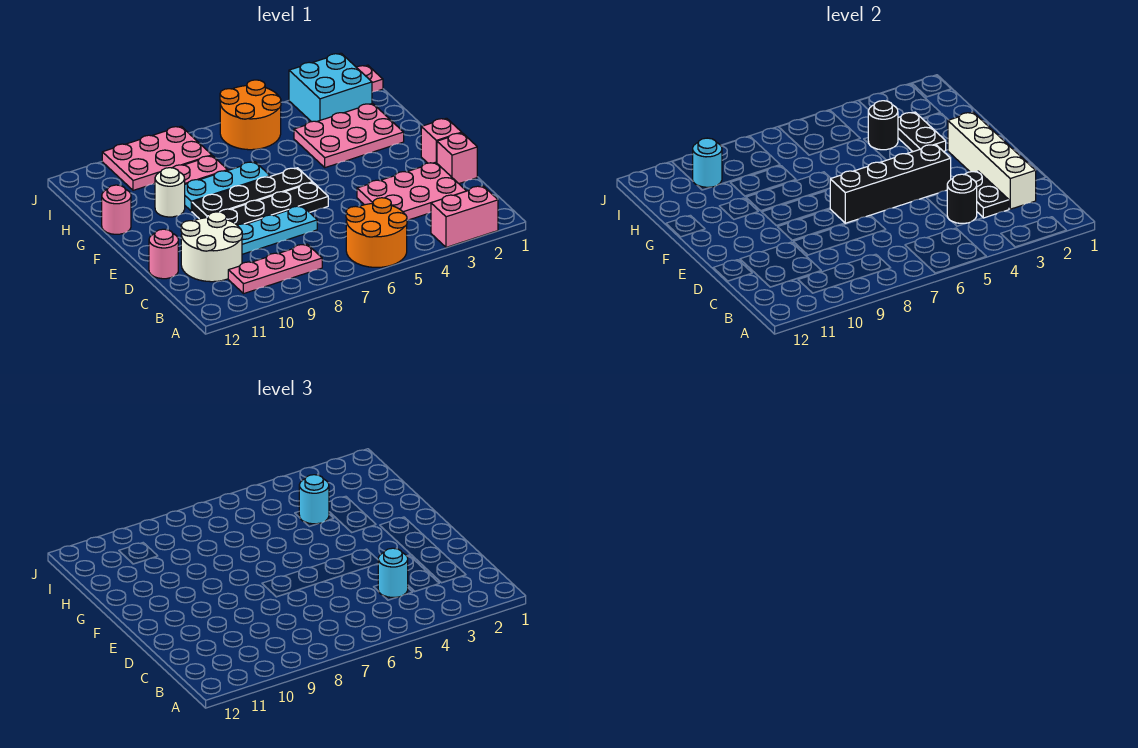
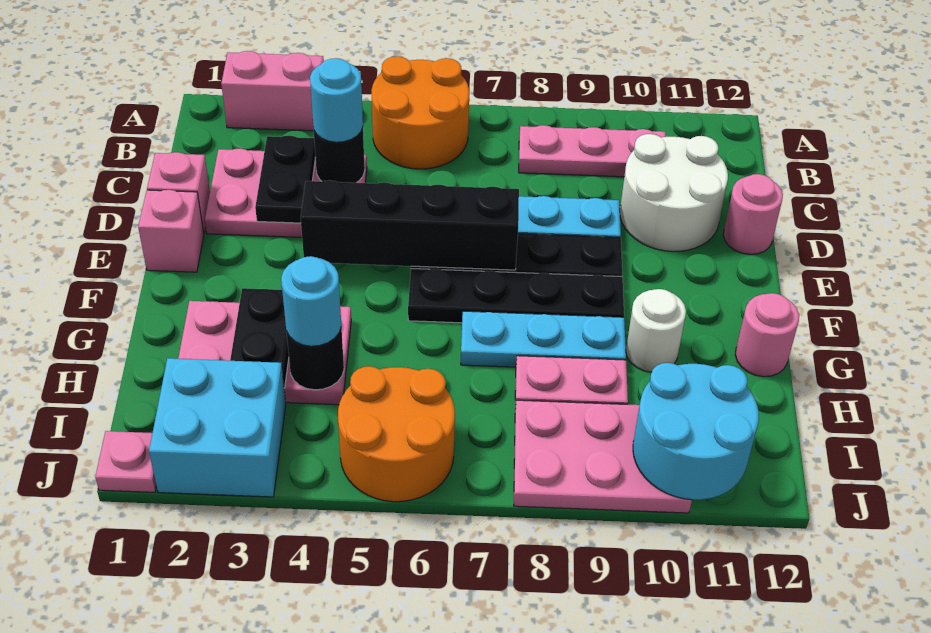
white 1x4 brick [948,112,1036,209] -> none
cyan 1x1 round brick [692,138,722,187] -> cyan 2x2 round brick [633,363,759,500]

